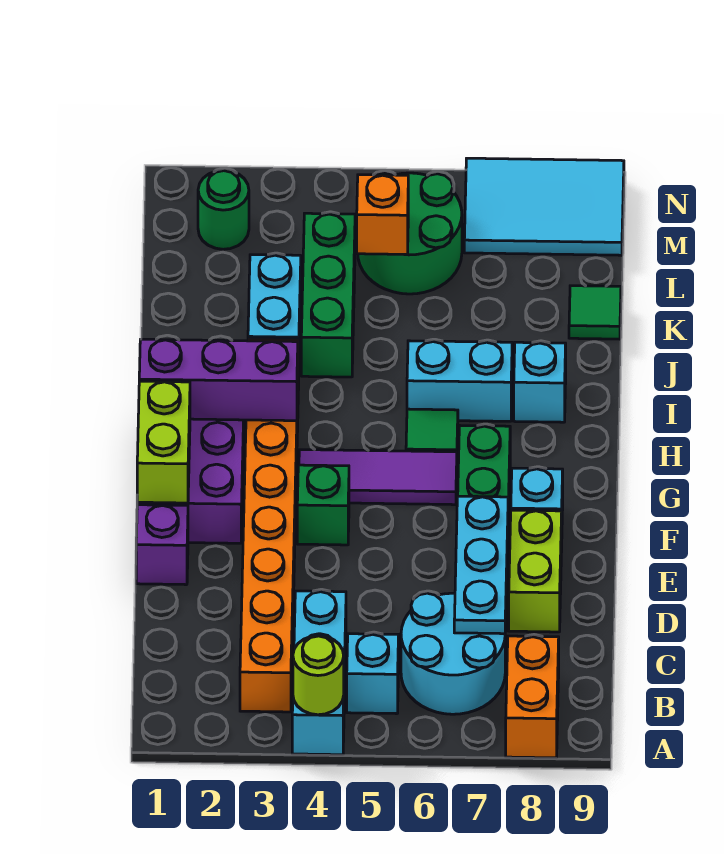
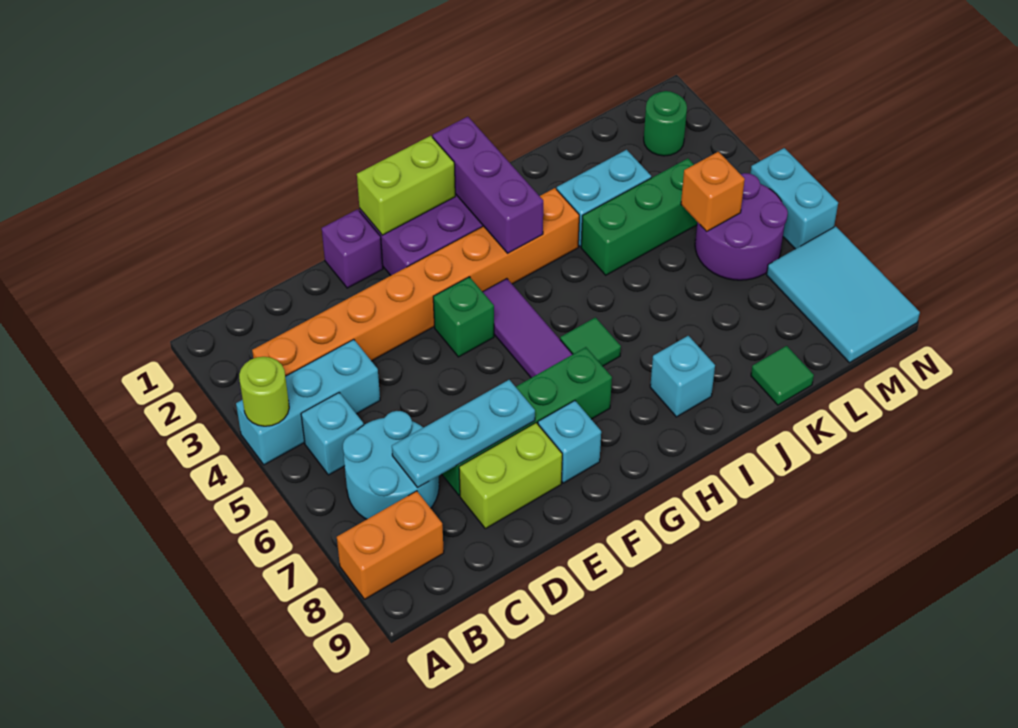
cyan 1x2 brick [407,341,512,421] -> cyan 1x2 brick moved to [750,148,838,249]
green 2x2 round brick [358,173,462,294] -> purple 2x2 round brick [695,173,788,280]

